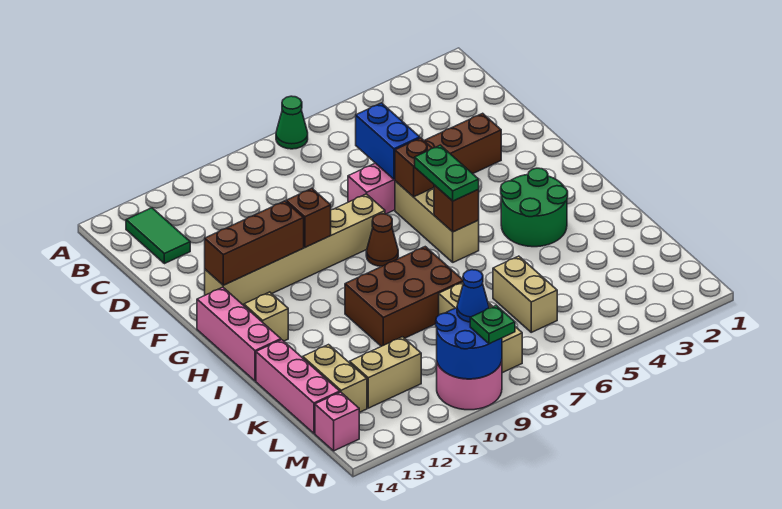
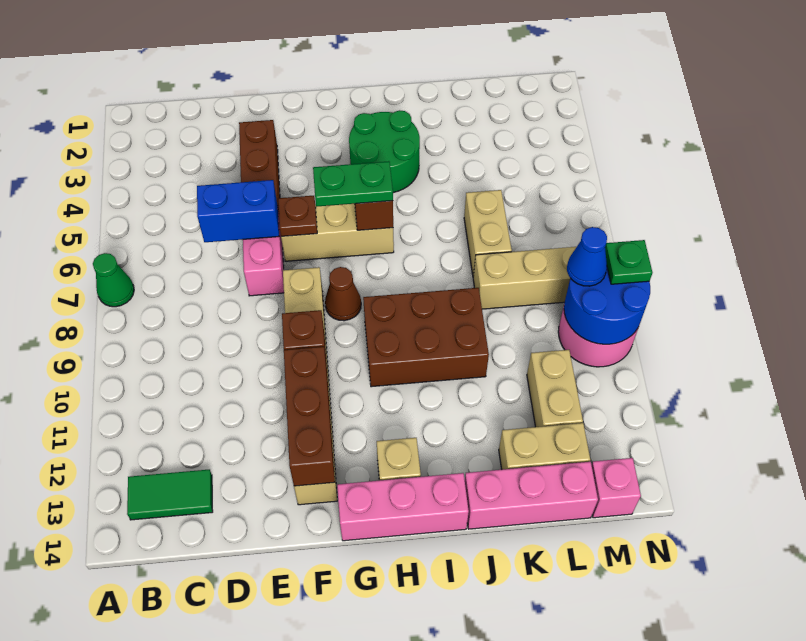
brown 1x1 brick [395,138,434,197] -> brown 1x1 plate [278,196,317,236]
brown 2x3 brick [345,247,463,346] -> brown 2x3 brick turned to [363,288,489,387]
tan 1x2 brick [493,256,557,332] -> tan 1x2 brick turned to [464,190,512,276]

